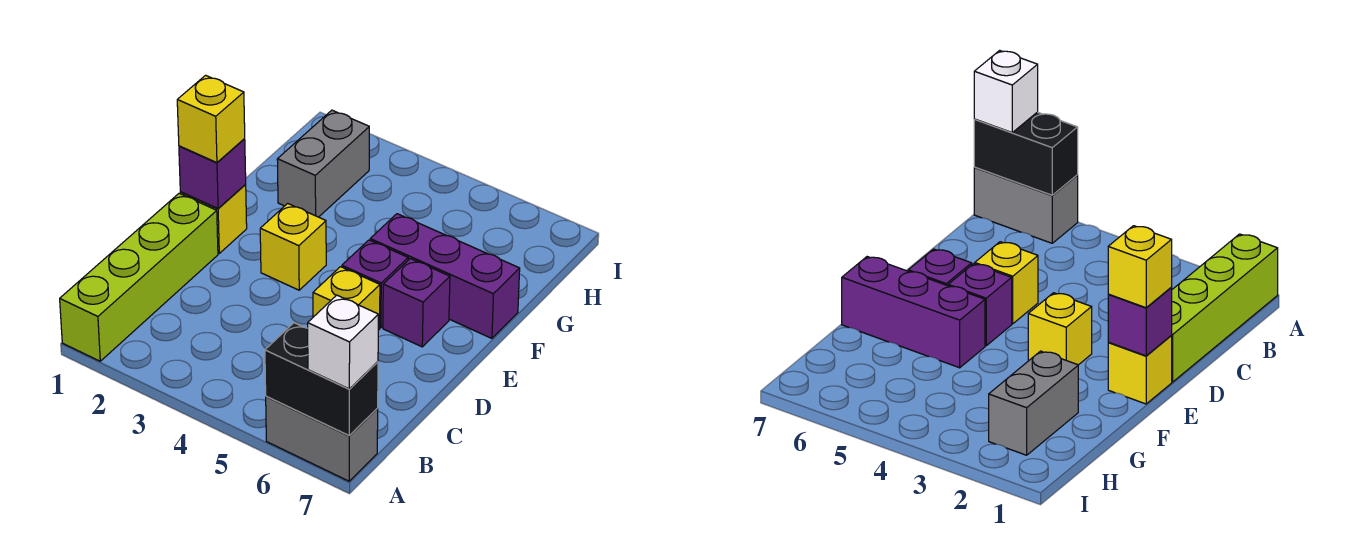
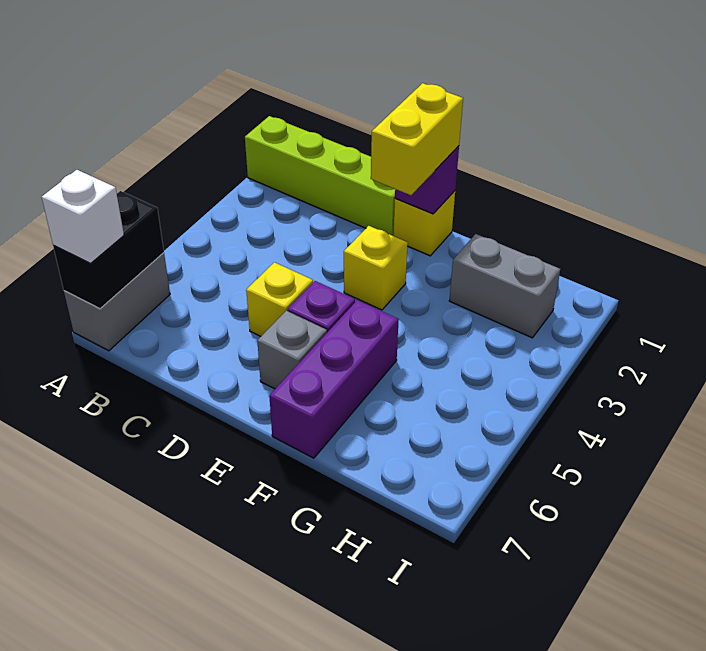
yellow 1x1 brick [177,75,245,163] -> yellow 1x2 brick [371,83,463,195]
purple 1x1 brick [383,258,450,347] -> grey 1x1 brick [257,311,327,389]

